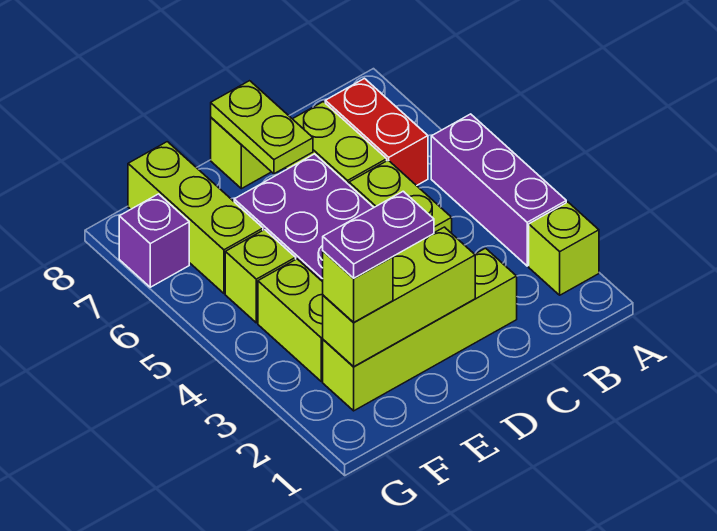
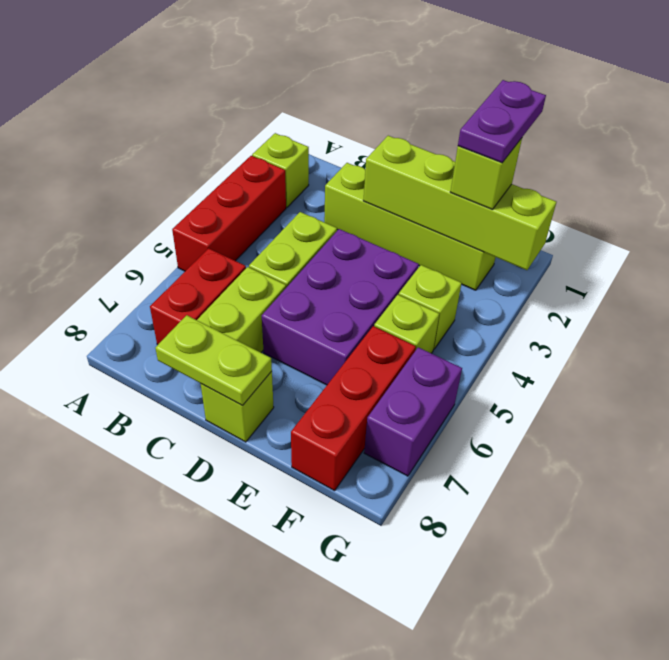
purple 1x3 brick [431,114,566,266] -> red 1x3 brick [172,156,286,271]
lime 1x3 brick [323,227,475,366] -> lime 1x4 brick [363,136,556,270]
lime 1x2 plate [211,81,313,174] -> lime 1x2 plate turned to [155,315,272,406]
purple 1x2 plate [323,191,434,278] -> purple 1x2 plate turned to [458,80,546,163]
lime 1x2 brick [258,259,323,381] -> lime 1x1 brick [399,265,462,349]
lime 1x3 brick [128,142,263,293] -> red 1x3 brick [291,326,416,491]
purple 1x1 brick [119,194,189,287] -> purple 1x2 brick [364,347,462,476]

